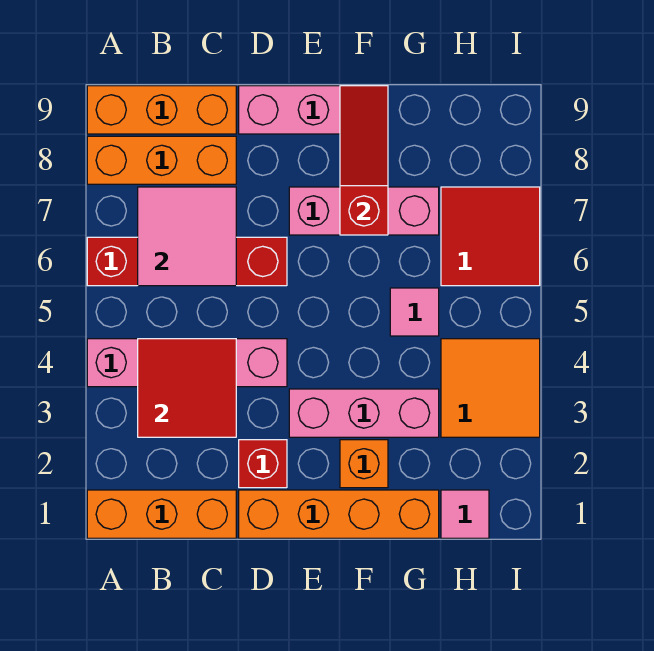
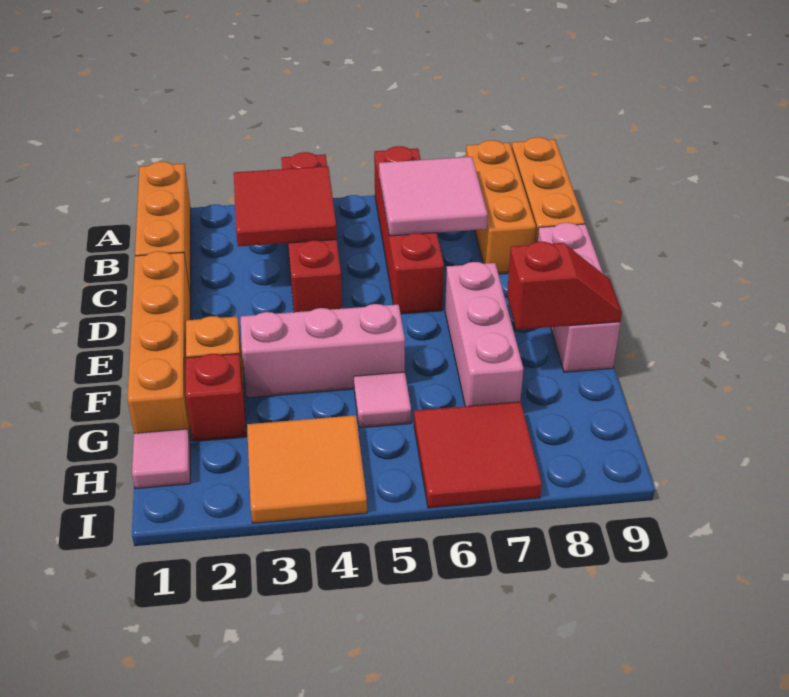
pink 1x4 brick [87,339,287,387] -> red 1x4 brick [281,152,342,312]
red 1x1 brick [239,440,287,488] -> red 1x1 brick moved to [186,354,246,442]
pink 1x3 brick [289,389,439,437] -> pink 1x3 brick turned to [241,304,405,398]
red 1x3 slope [340,86,388,235] -> red 1x2 slope [507,242,622,330]

